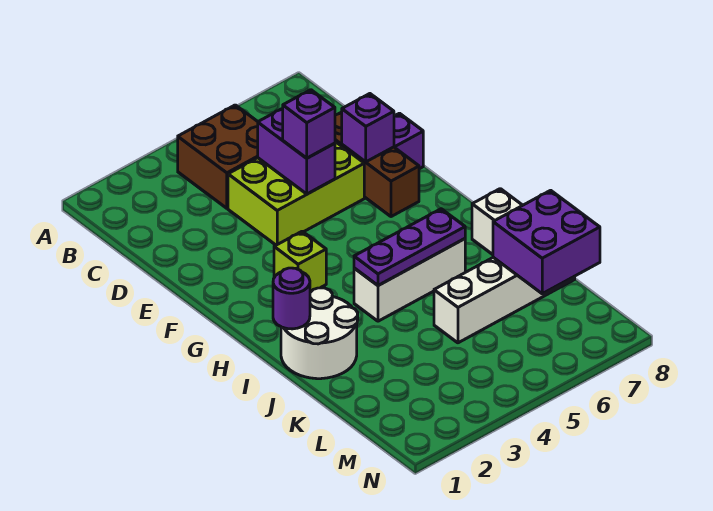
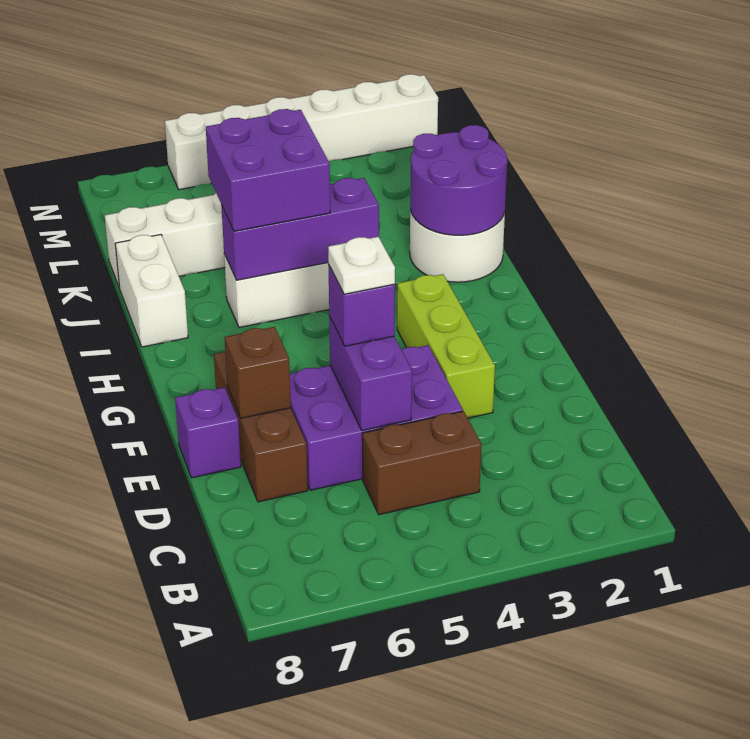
brown 2x2 brick [178,105,258,208] -> brown 1x2 brick [362,411,482,515]
lime 2x3 brick [228,142,364,245] -> purple 2x3 brick [290,345,463,490]
none -> white 1x1 plate [328,237,395,294]
purple 1x1 brick [342,94,394,162] -> brown 1x1 brick [225,327,291,418]
lime 1x1 brick [274,231,326,292] -> lime 1x3 brick [397,274,495,418]
purple 1x1 round brick [273,268,310,329] -> purple 2x2 round brick [410,125,507,235]
purple 1x3 plate [354,209,465,285] -> purple 1x3 brick [221,178,379,280]
purple 2x2 brick [493,190,600,294] -> purple 2x2 brick moved to [206,109,330,231]
none -> white 1x6 brick [165,74,438,190]

